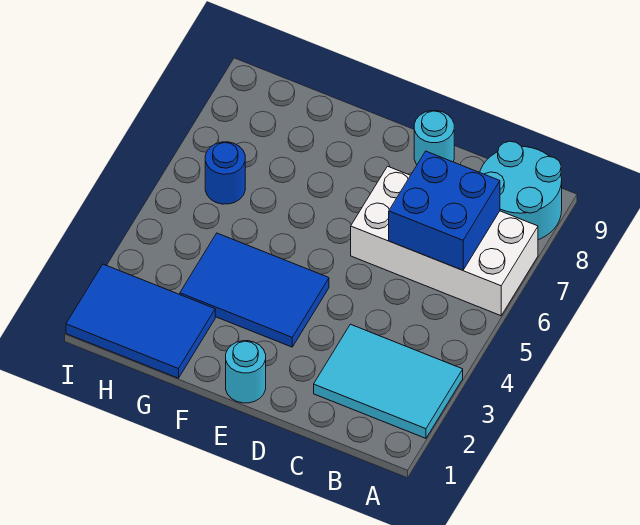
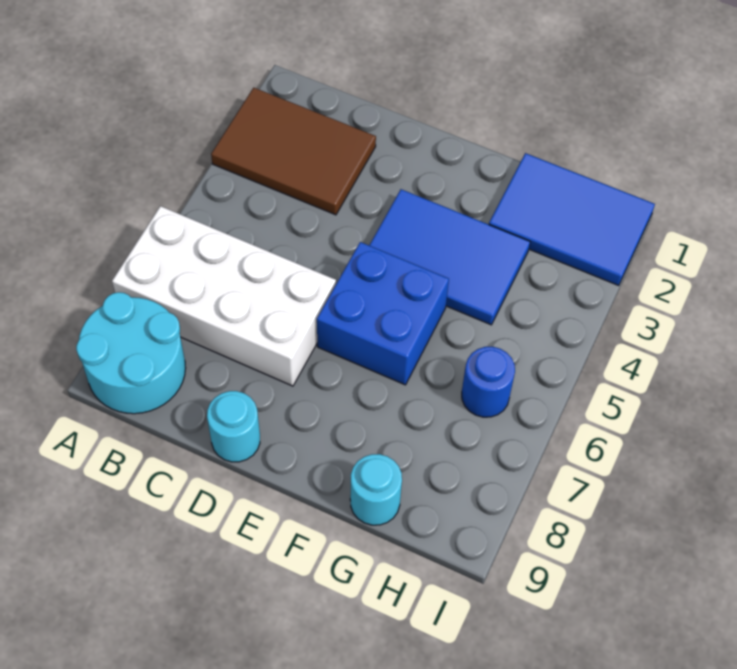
cyan 2x3 tile [314,324,463,438] -> brown 2x3 tile [211,88,376,215]
blue 2x2 brick [389,151,500,270] -> blue 2x2 brick moved to [317,242,449,385]
cyan 1x1 round brick [226,341,266,403] -> cyan 1x1 round brick moved to [350,454,402,525]

